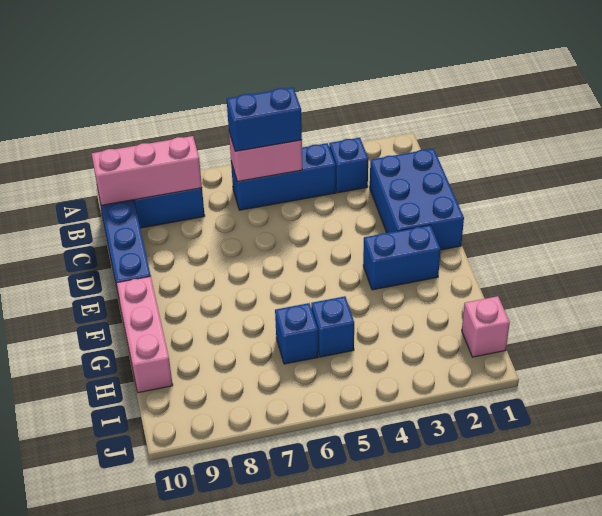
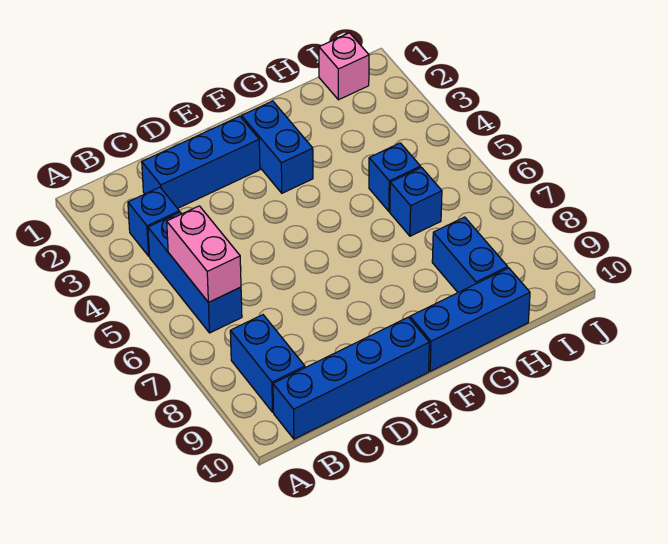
blue 1x2 brick [227,87,302,151] -> blue 1x2 brick moved to [432,217,508,292]
pink 1x3 brick [92,136,202,205] -> none
blue 2x3 brick [370,148,464,250] -> blue 1x3 brick [142,116,260,208]
pink 1x3 brick [117,276,173,393] -> blue 1x3 brick [410,268,530,371]

